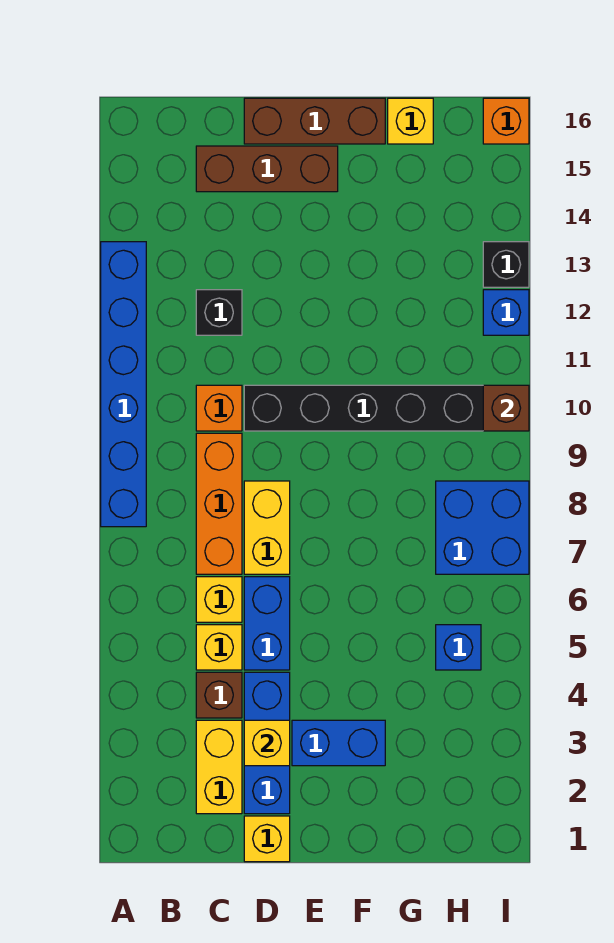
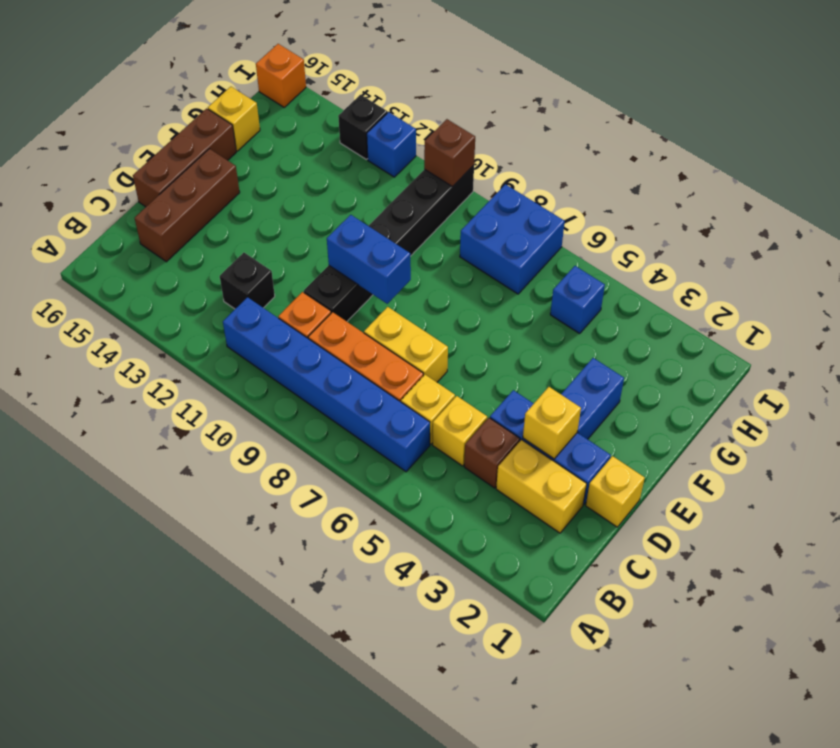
blue 1x6 brick [101,242,146,527] -> blue 1x6 brick moved to [223,297,430,472]
blue 1x2 brick [244,577,290,670] -> blue 1x2 brick moved to [327,215,411,304]

